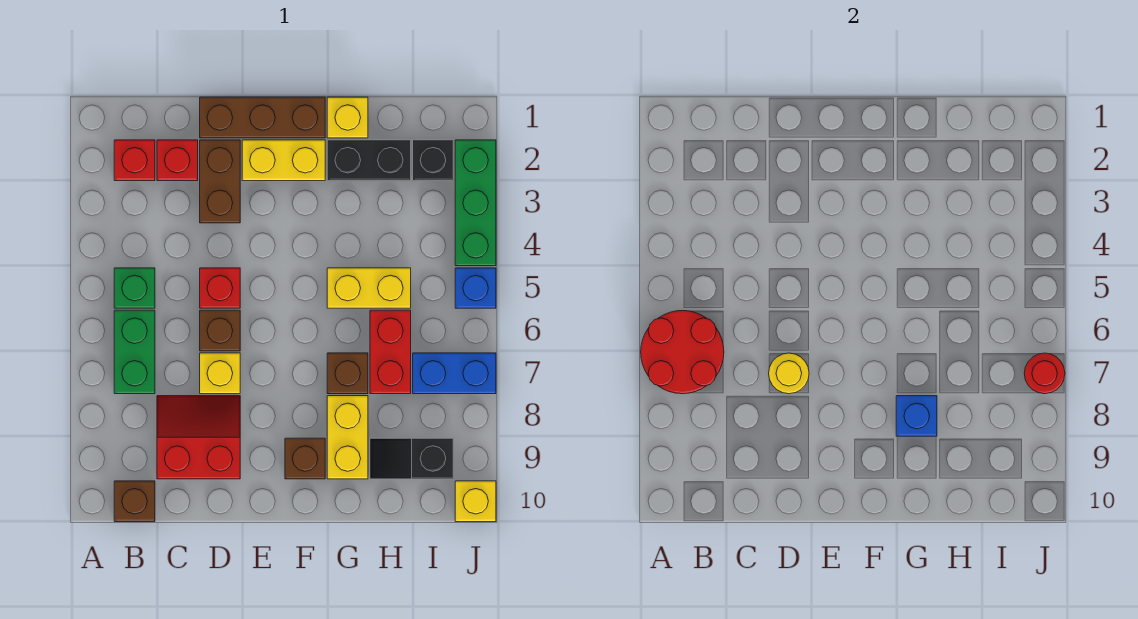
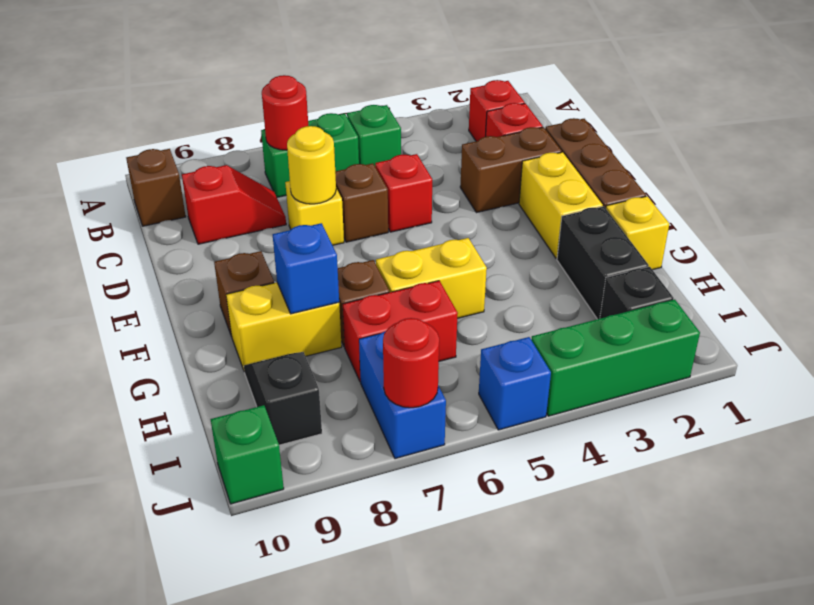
red 2x2 round brick [641,310,724,394] -> red 1x1 round brick [262,75,308,150]
red 2x2 slope [157,396,240,479] -> red 1x2 slope [182,165,286,244]
yellow 1x2 brick [327,268,411,308] -> yellow 1x2 brick turned to [376,238,487,318]
yellow 1x1 brick [455,481,496,522] -> green 1x1 brick [210,405,284,504]

